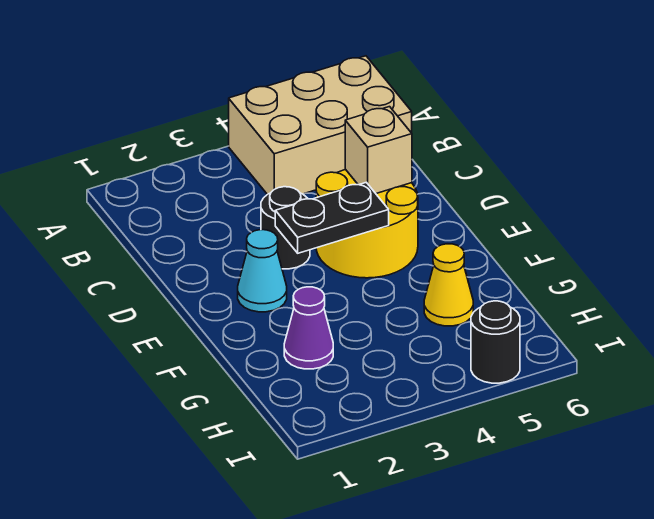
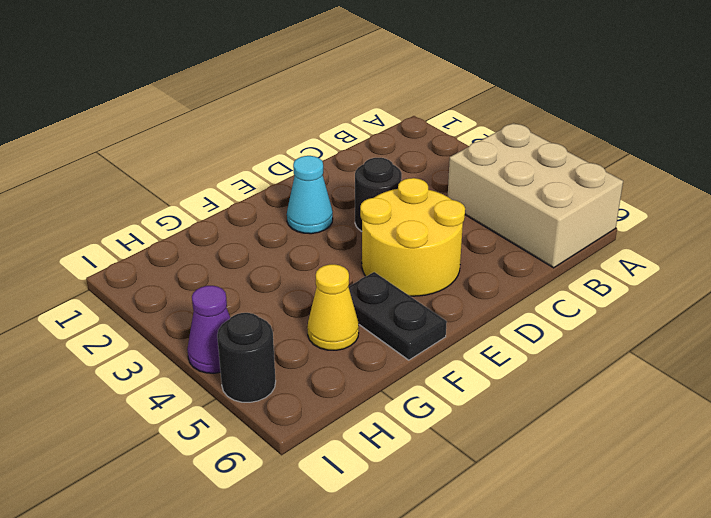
tan 1x1 brick [345,107,412,193] -> none
black 1x2 plate [275,182,389,253] -> black 1x2 plate moved to [349,272,447,360]
purple 1x1 cone [284,287,333,369] -> purple 1x1 cone moved to [187,286,230,373]

